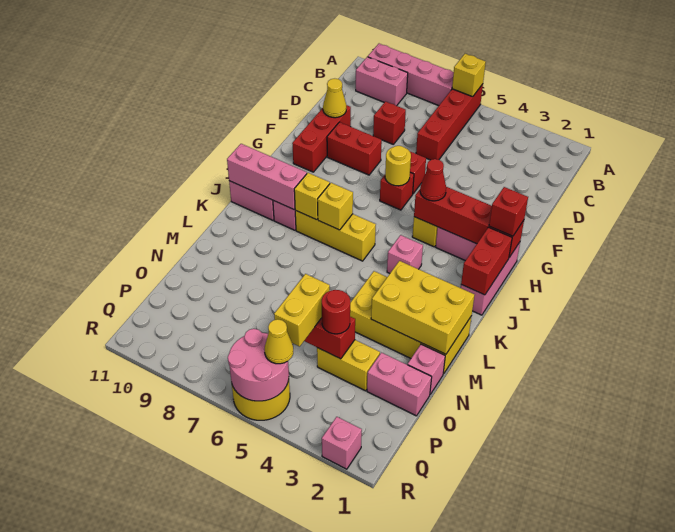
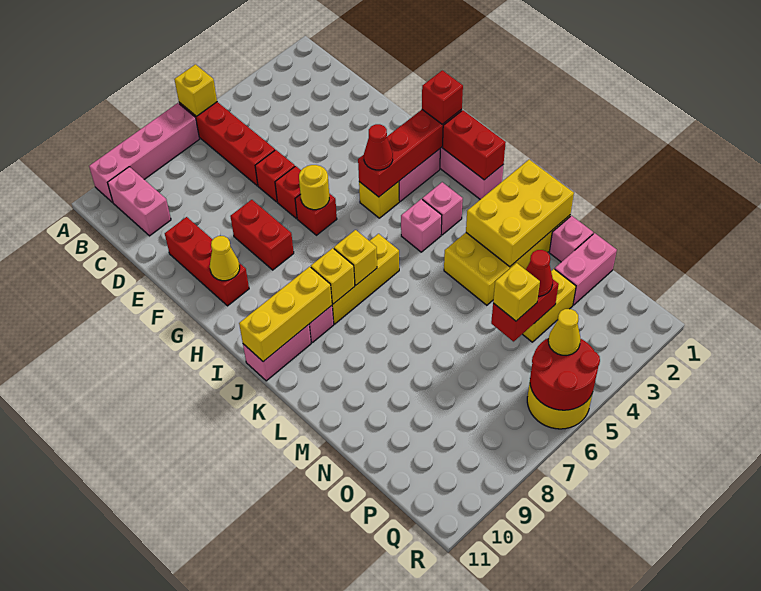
pink 1x2 brick [356,57,408,106] -> pink 1x2 brick turned to [108,167,171,236]
red 1x1 brick [373,102,406,144] -> red 1x1 brick moved to [255,150,295,202]
yellow 1x1 cone [323,79,346,118] -> yellow 1x1 cone moved to [210,236,240,281]
red 1x2 brick [327,122,382,175] -> red 1x2 brick turned to [230,200,294,270]
pink 1x3 brick [227,144,307,210] -> yellow 1x3 brick [239,267,332,362]
red 1x1 round brick [322,290,350,334] -> red 1x1 cone [526,250,553,296]
yellow 1x2 brick [274,274,330,347] -> yellow 1x1 brick [493,263,540,321]
pink 2x2 round brick [228,329,289,401] -> red 2x2 round brick [530,338,600,410]
pink 1x1 brick [322,417,362,469] -> pink 1x1 brick moved to [422,182,463,235]

